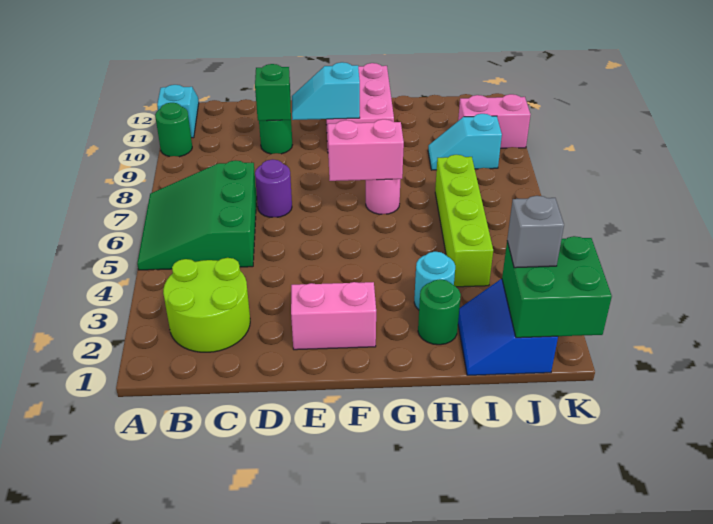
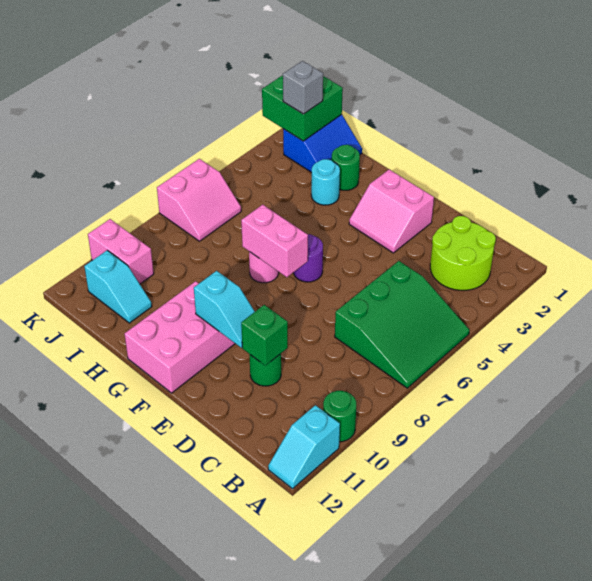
purple 1x1 round brick [255,159,292,217] -> purple 1x1 round brick moved to [293,234,323,282]
lime 1x4 brick [435,155,493,287] -> none
cyan 1x2 slope [428,114,502,170] -> cyan 1x2 slope moved to [84,250,152,323]
none -> pink 2x2 slope [157,159,241,241]

